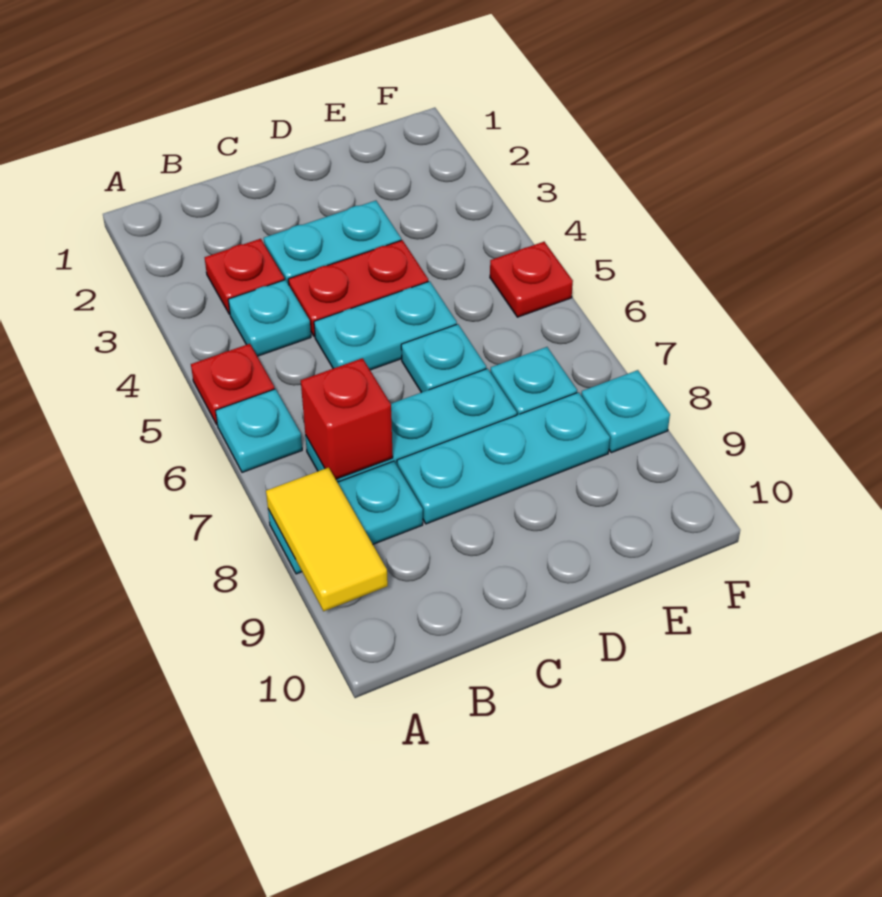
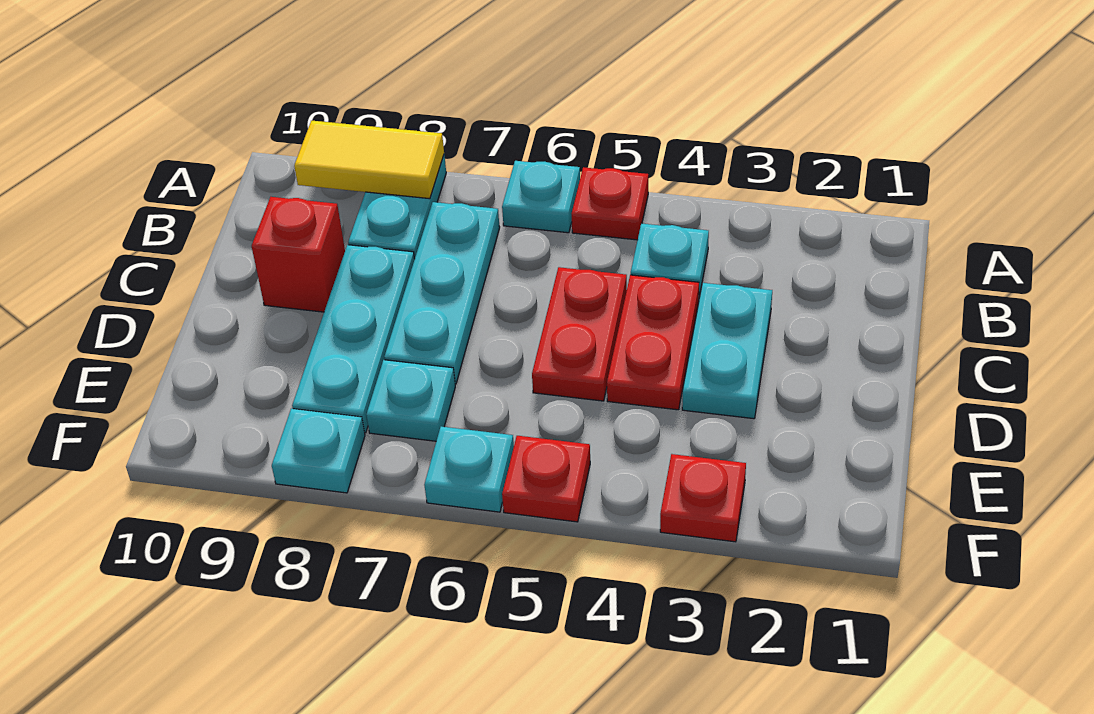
red 1x1 plate [205,239,284,314] -> red 1x1 plate moved to [660,454,746,542]
red 1x1 brick [301,358,393,479] -> red 1x1 brick moved to [252,197,345,312]
cyan 1x2 plate [314,281,457,370] -> red 1x2 plate [532,267,627,401]
cyan 1x1 plate [401,324,486,393] -> cyan 1x1 plate moved to [424,426,514,512]

